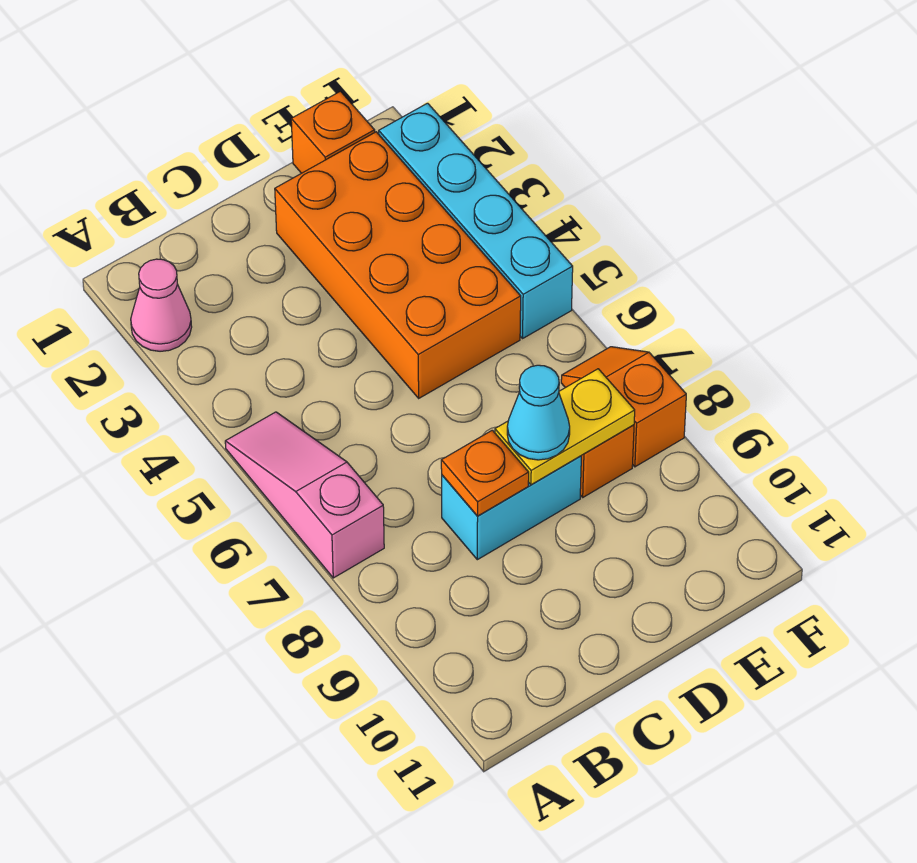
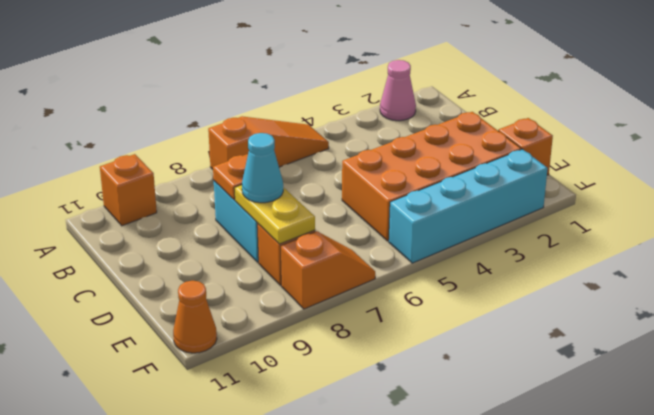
pink 1x3 slope [225,412,384,578] -> orange 1x3 slope [208,116,329,169]
none -> orange 1x1 brick [100,154,157,226]
none -> orange 1x1 cone [173,281,217,353]

